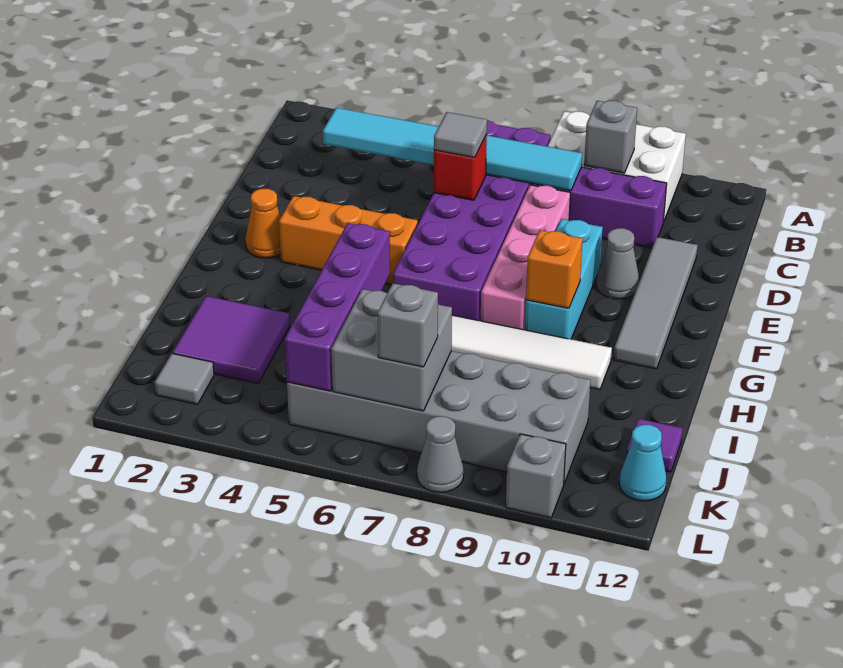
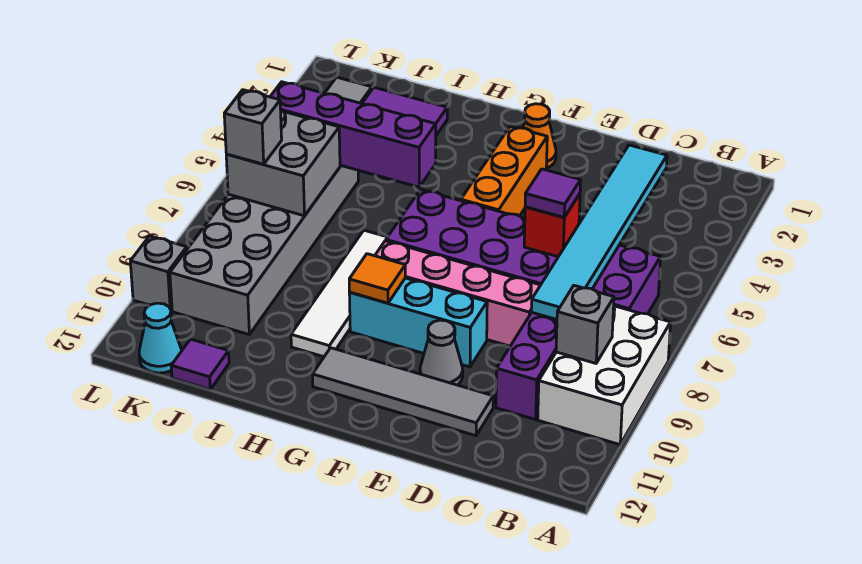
grey 1x1 tile [434,112,487,158] -> purple 1x1 tile [525,169,581,217]
orange 1x1 brick [526,230,583,308] -> orange 1x1 tile [349,254,405,303]
grey 1x1 cone [417,416,464,493] -> none

